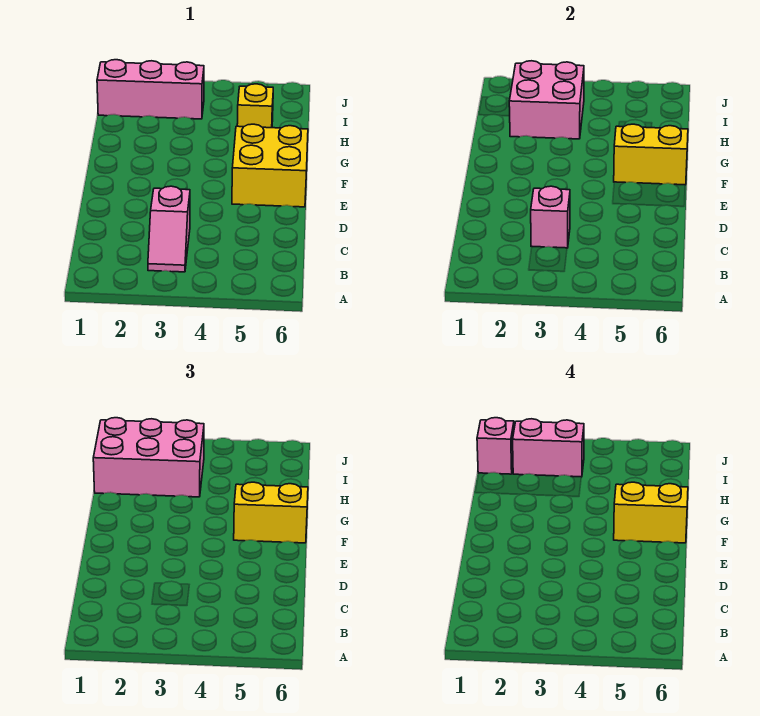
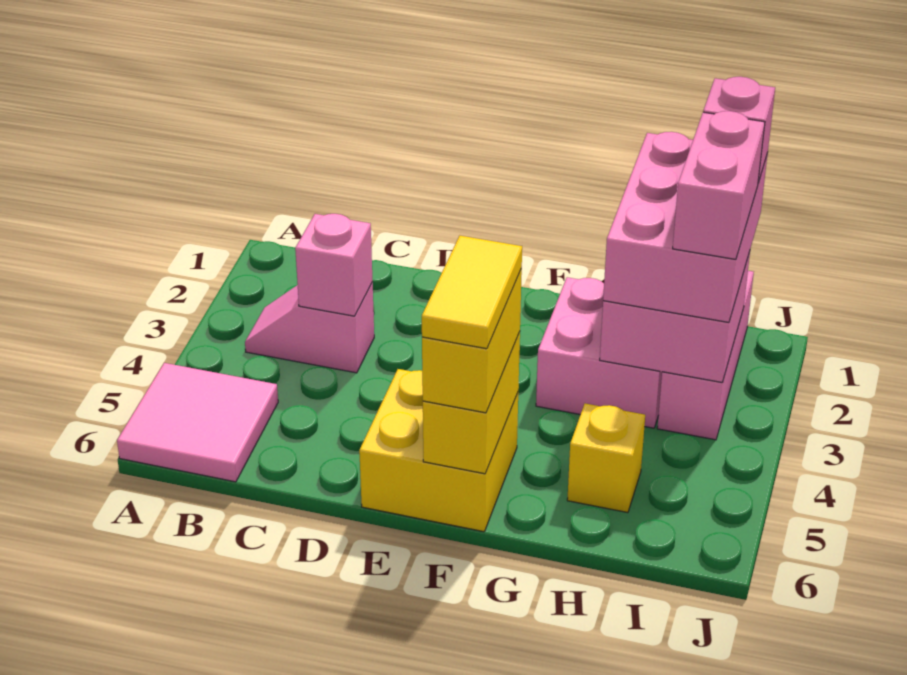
none -> pink 2x2 tile [117,363,278,482]
yellow 1x2 brick [614,482,688,543] -> yellow 1x2 tile [422,236,522,349]
none -> pink 2x2 brick [536,277,662,428]

